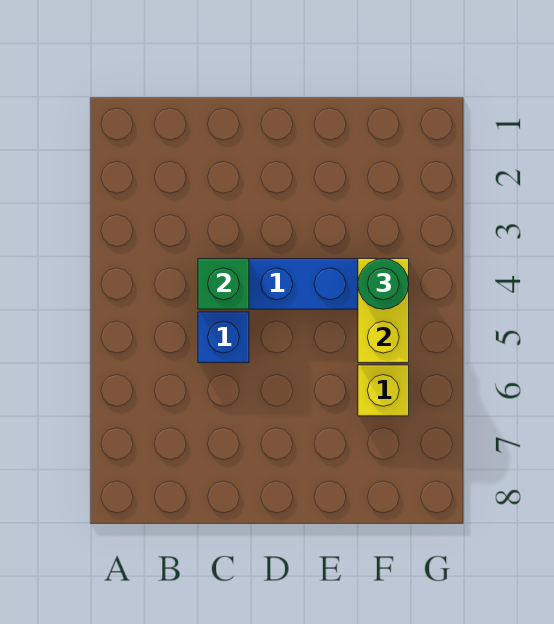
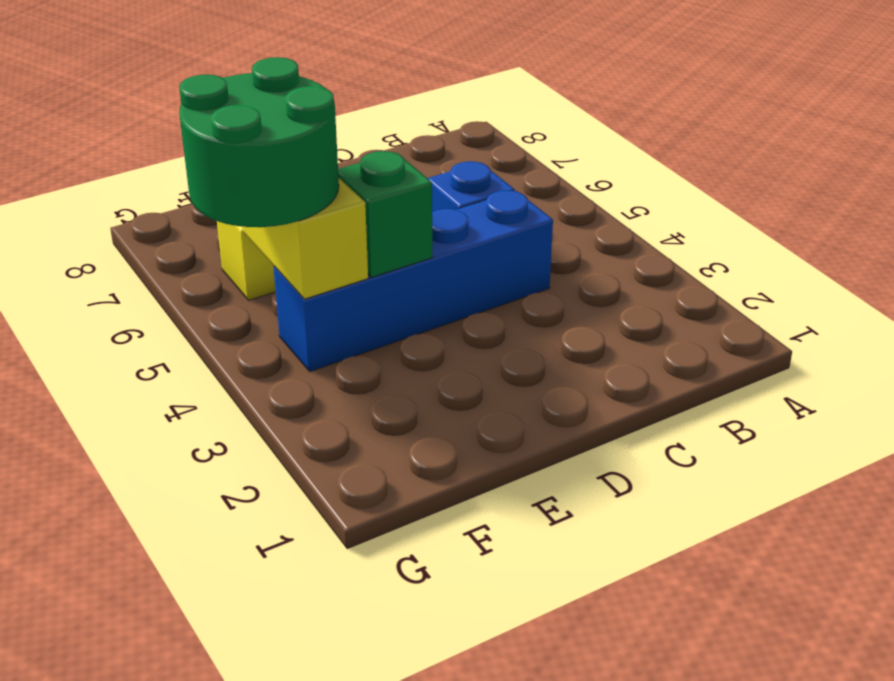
green 1x1 brick [198,259,249,309] -> green 1x1 brick moved to [338,151,432,277]
green 1x1 round brick [358,259,409,309] -> green 2x2 round brick [179,57,339,227]

